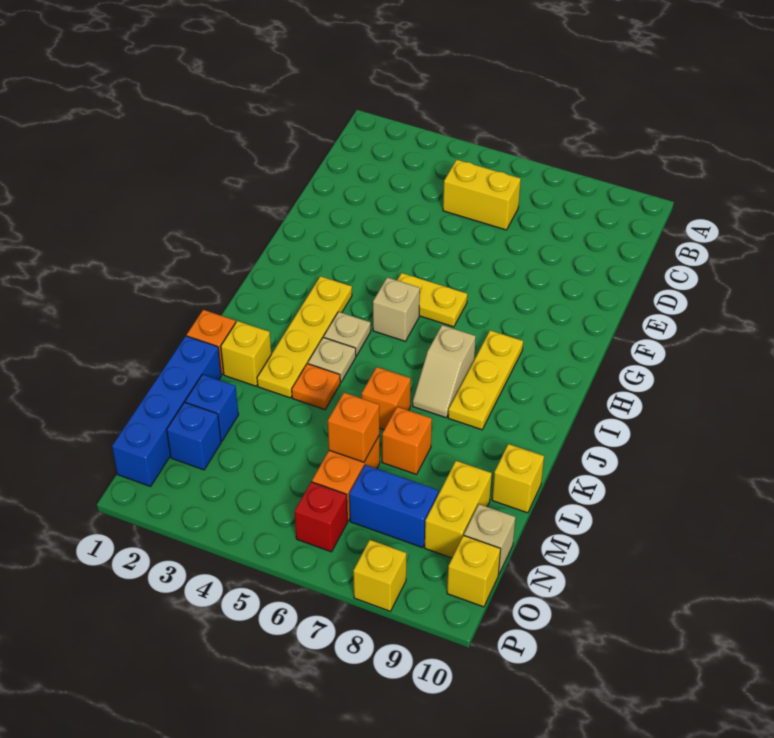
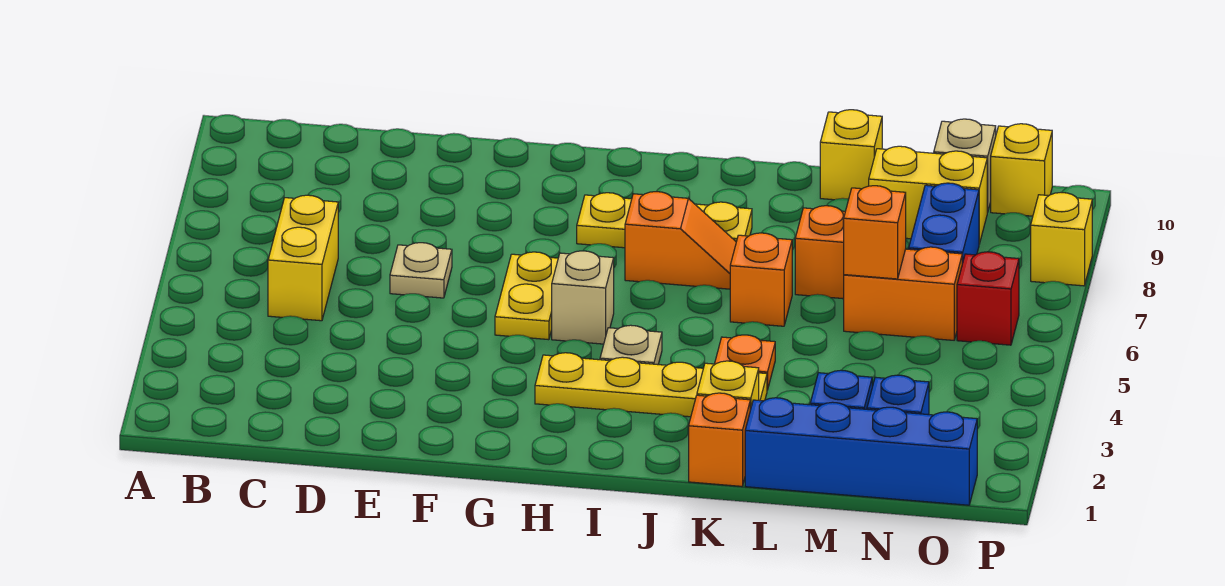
tan 1x2 slope [413,325,476,418] -> orange 1x2 slope [625,192,736,289]
tan 1x1 plate [308,337,356,382] -> tan 1x1 plate moved to [390,243,452,298]

